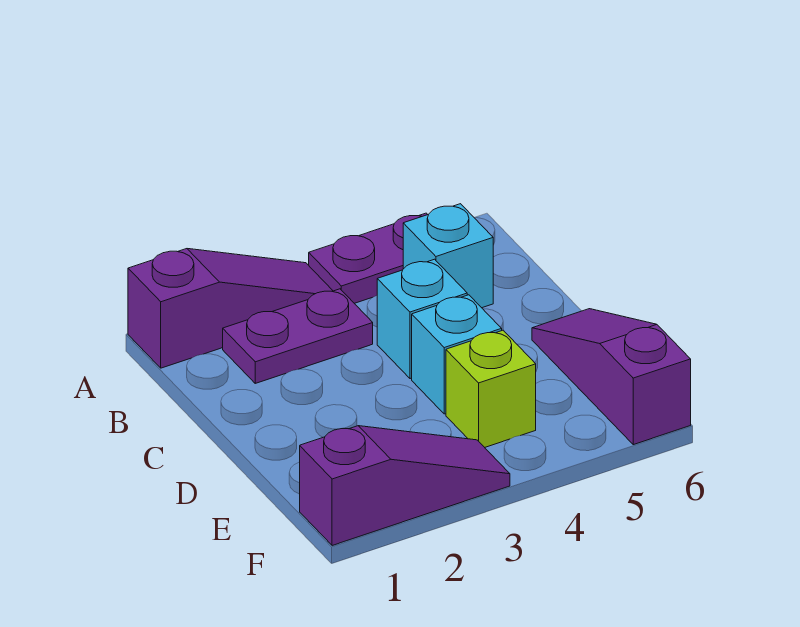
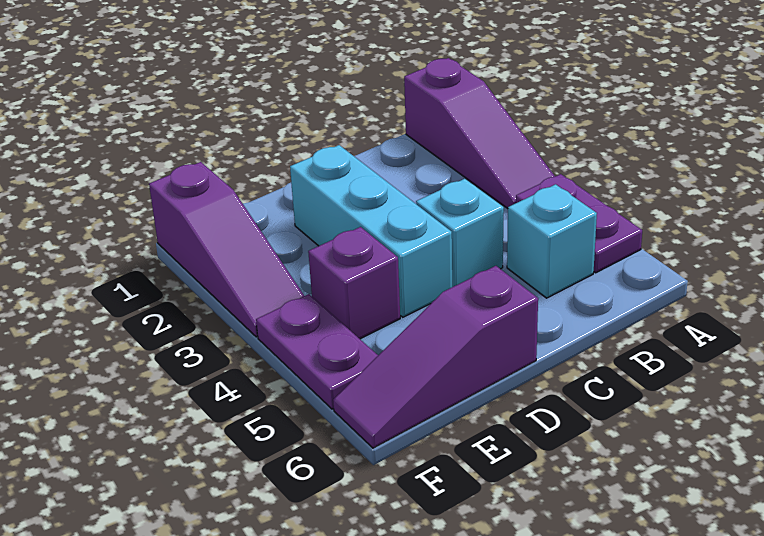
purple 1x2 plate [223,289,373,383] -> purple 1x2 plate moved to [256,294,378,409]
cyan 1x1 brick [412,295,502,414] -> cyan 1x3 brick [290,145,452,317]
purple 1x3 slope [532,309,691,445] -> purple 1x3 slope turned to [333,266,538,448]
lime 1x1 brick [446,330,536,447] -> purple 1x1 brick [308,227,400,339]

